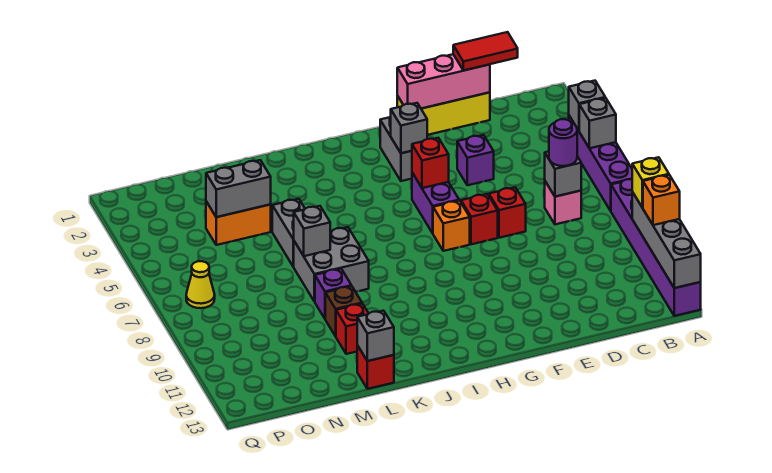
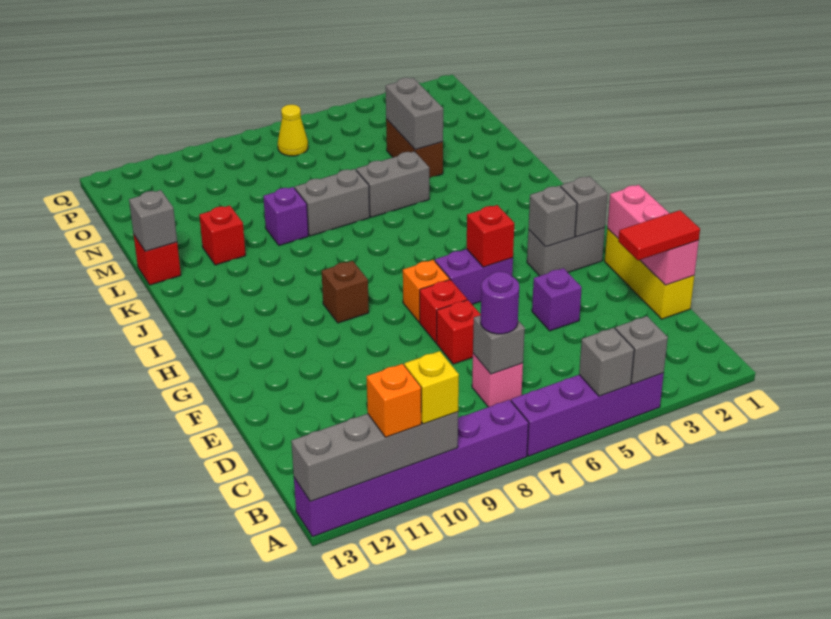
red 1x2 tile [453,32,518,70] -> red 1x2 tile turned to [618,210,700,260]
grey 2x2 brick [293,227,369,302] -> grey 1x2 brick [295,169,370,236]
grey 1x1 brick [294,206,330,256] -> grey 1x1 brick moved to [561,176,608,237]
brown 1x1 brick [325,286,362,336] -> brown 1x1 brick moved to [322,261,369,323]
orange 1x2 brick [206,202,271,245] -> brown 1x2 brick [386,119,443,178]

